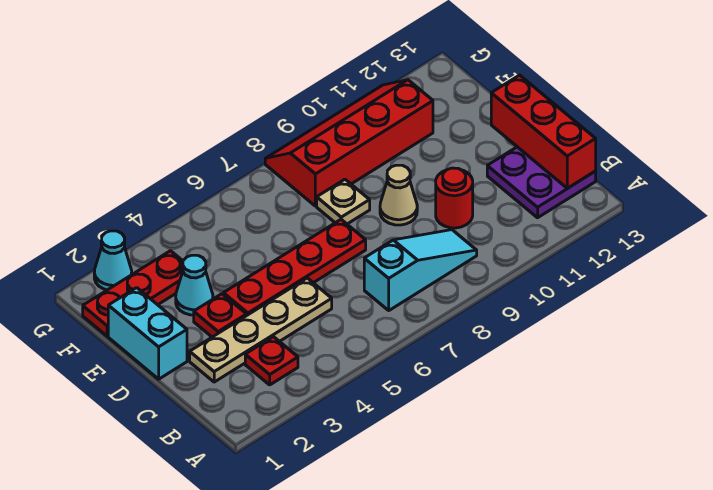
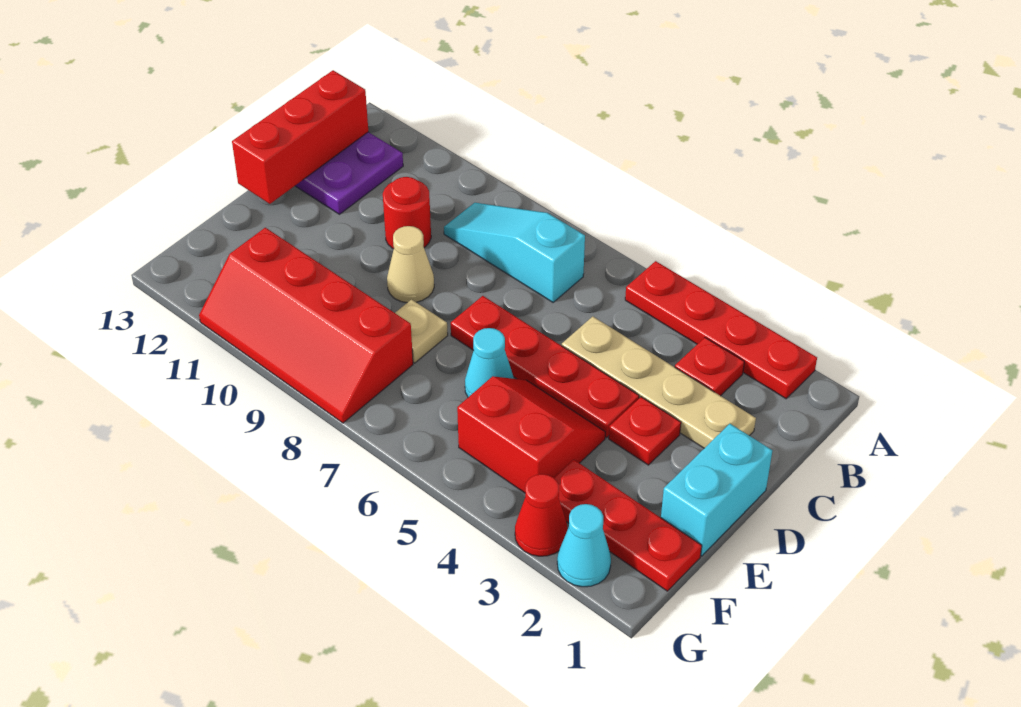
none -> red 1x4 plate [625,261,817,399]
cyan 1x1 cone [176,255,213,315] -> cyan 1x1 cone moved to [465,328,514,397]
none -> red 2x2 slope [457,376,605,493]
none -> red 1x1 cone [515,474,568,556]

